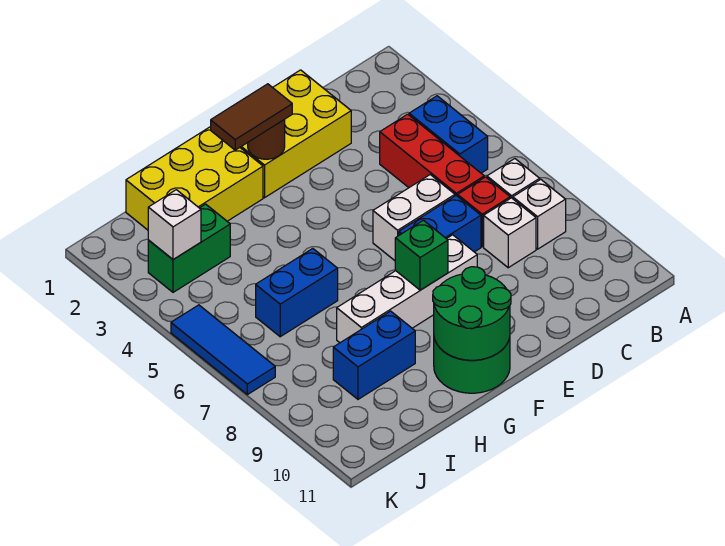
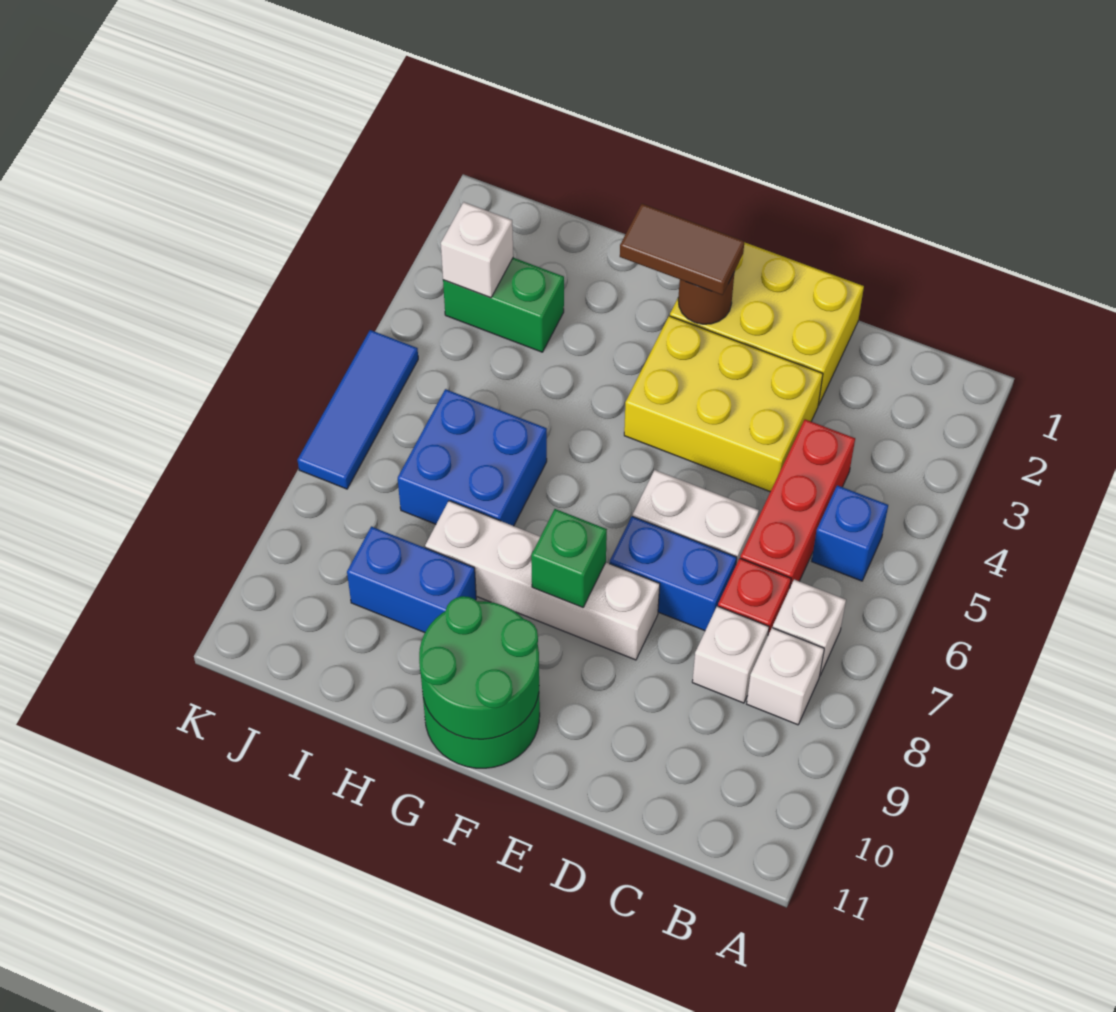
blue 1x2 brick [409,96,488,173] -> blue 1x1 brick [812,485,888,581]
yellow 2x3 brick [126,127,263,230] -> yellow 2x3 brick moved to [624,316,823,492]
blue 1x2 brick [256,249,338,337] -> blue 2x2 brick [398,389,547,526]

